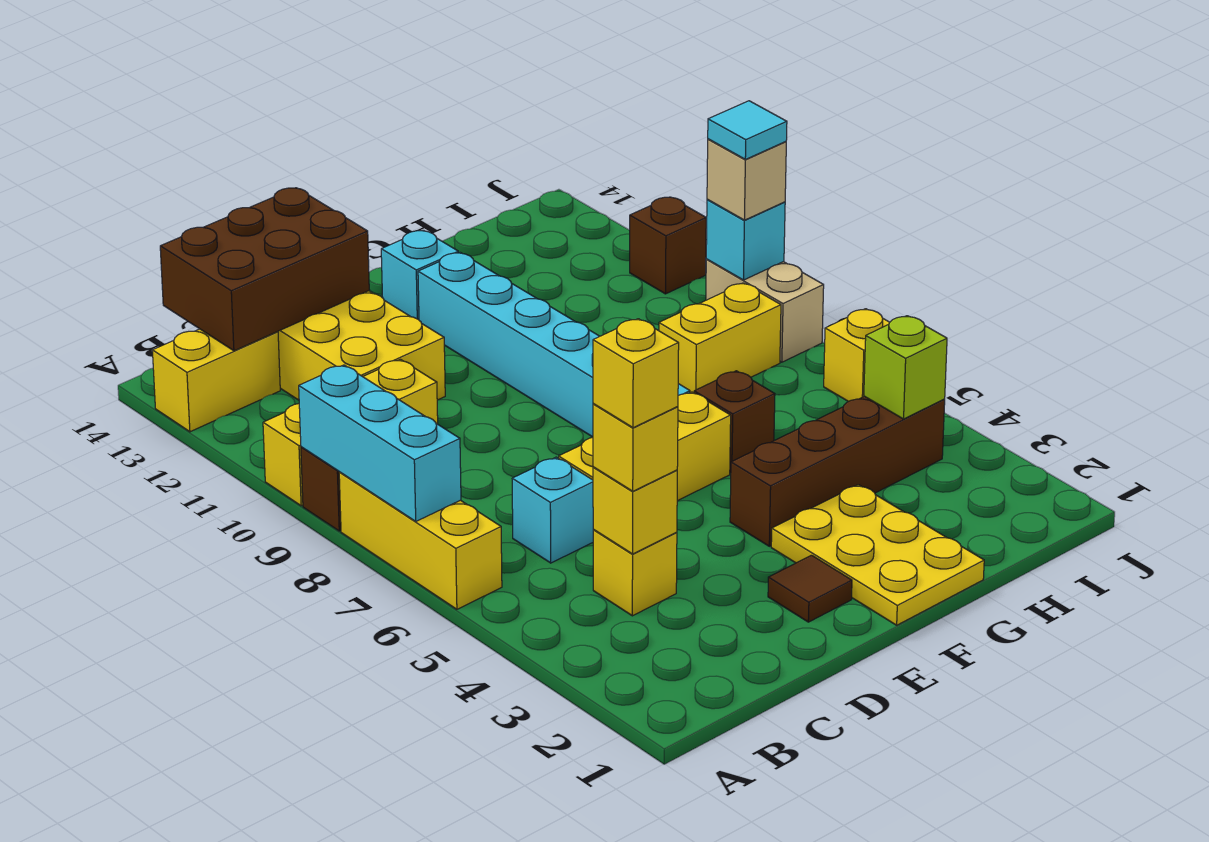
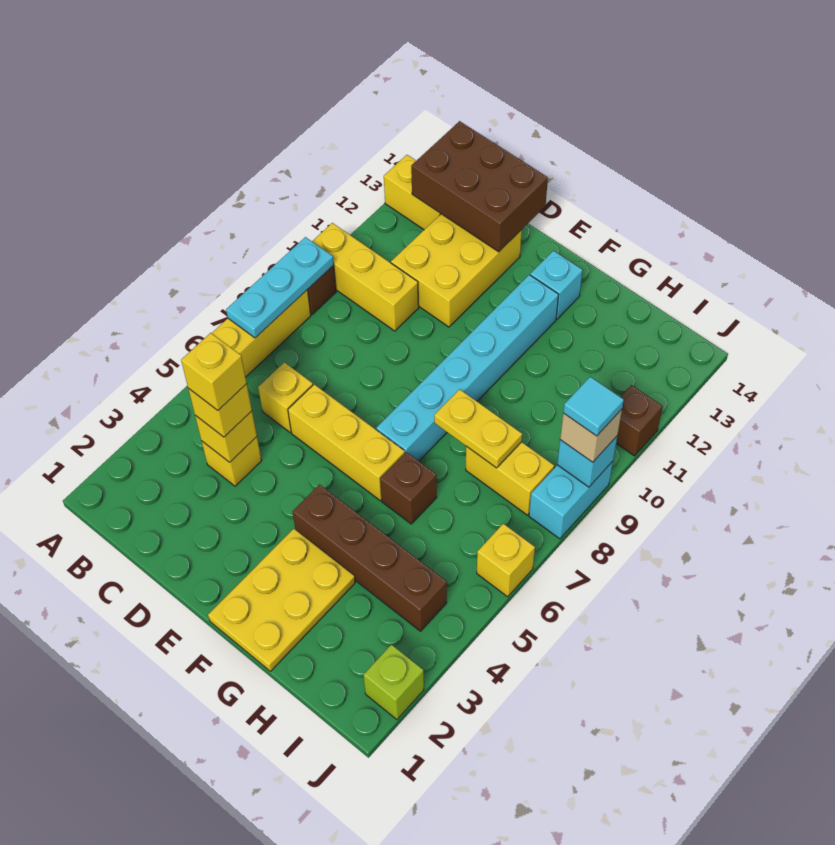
cyan 1x3 brick [299,365,461,521] -> cyan 1x3 plate [226,237,334,338]
cyan 1x1 brick [512,457,594,563] -> yellow 1x1 brick [258,362,313,432]
brown 1x1 tile [768,555,852,622] -> none
none -> yellow 1x2 plate [434,389,522,468]
lime 1x1 brick [864,316,947,419] -> lime 1x1 brick moved to [363,645,424,720]
tan 1x2 brick [706,259,824,362] -> cyan 1x2 brick [529,461,613,539]

